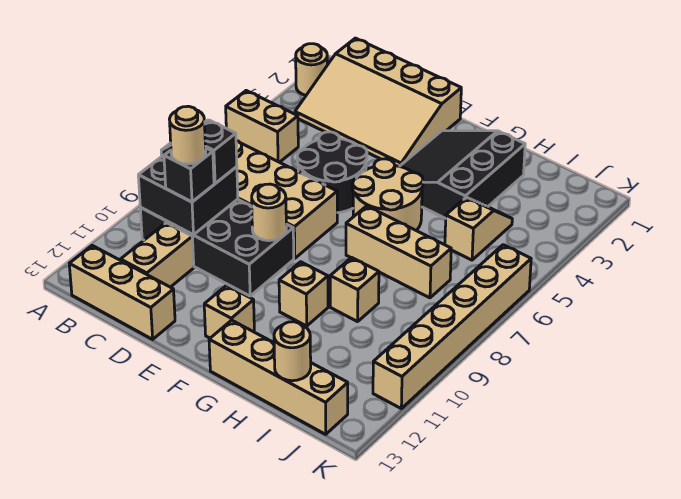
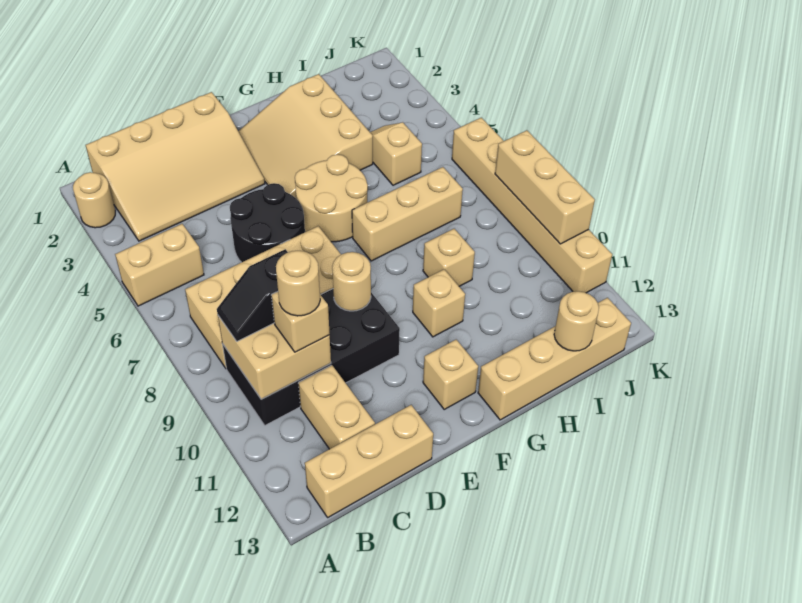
black 2x2 brick [138,157,238,235] -> tan 2x2 brick [218,316,331,399]
black 1x1 brick [164,148,214,202] -> tan 1x1 brick [271,292,330,352]
black 3x3 slope [400,131,525,219] -> tan 3x3 slope [238,74,373,198]
none -> tan 1x3 brick [495,130,595,244]

